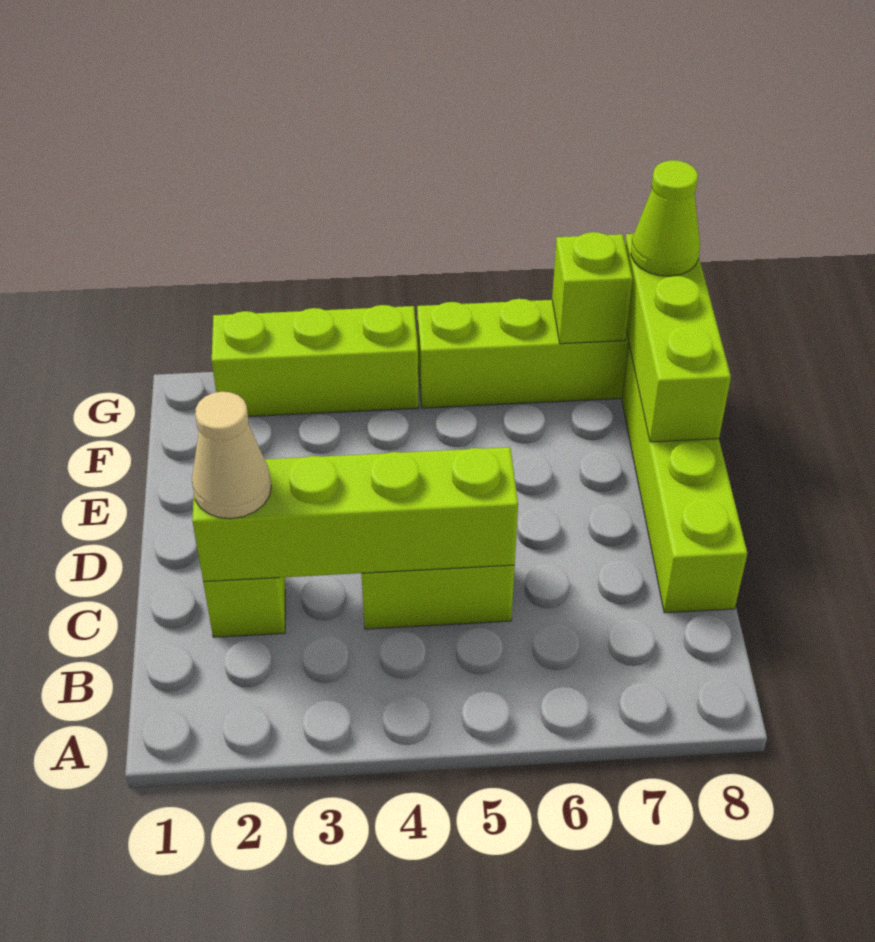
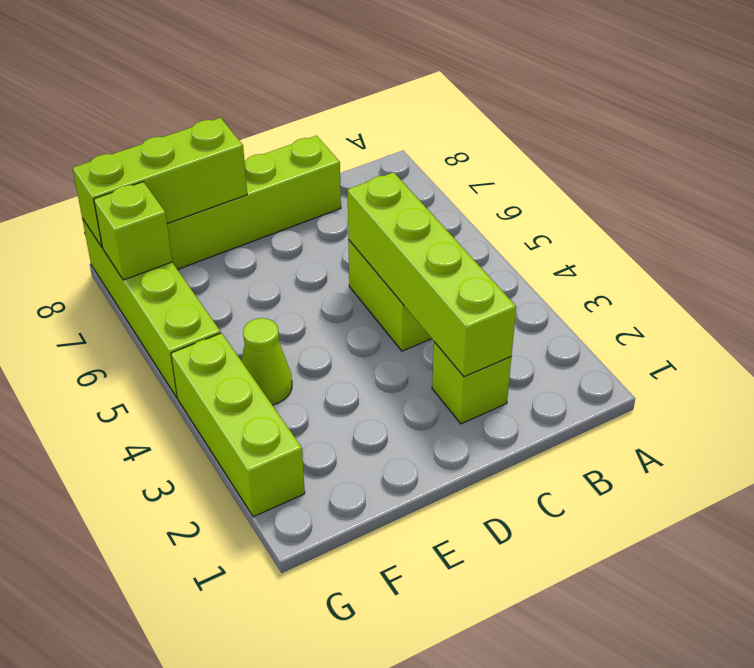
tan 1x1 cone [192,392,271,519] -> none
lime 1x1 cone [631,160,700,276] -> lime 1x1 cone moved to [241,318,292,405]

